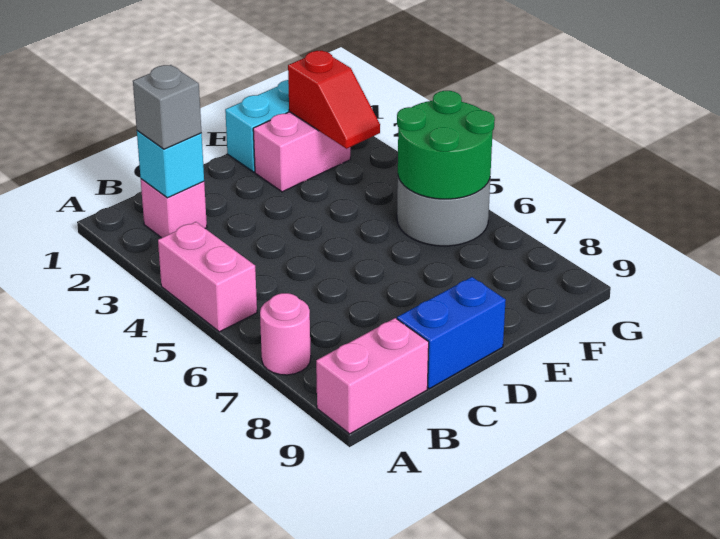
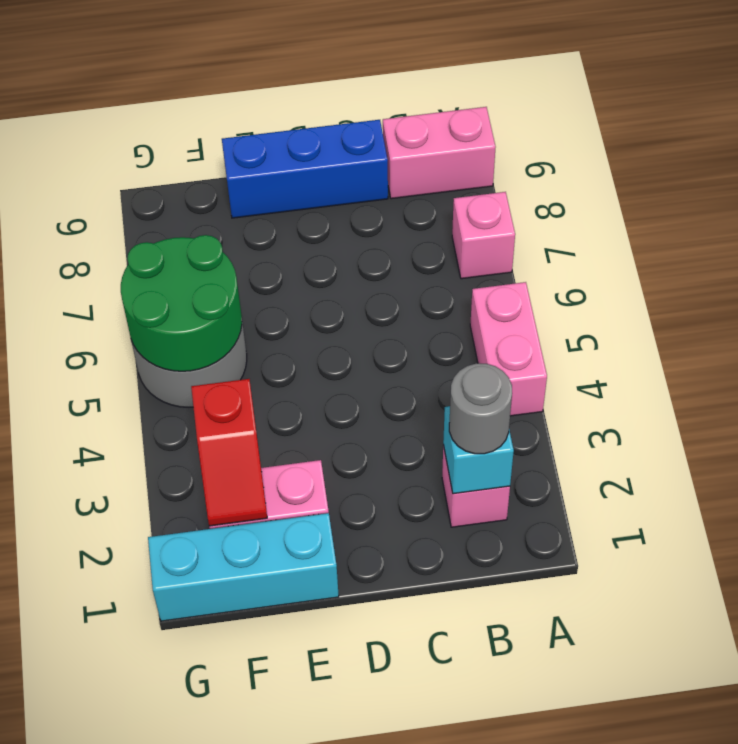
pink 1x1 round brick [260,293,311,375] -> pink 1x1 brick [452,192,515,279]
grey 1x1 brick [133,65,202,149] -> grey 1x1 round brick [449,363,512,454]
blue 1x2 brick [397,277,506,389] -> blue 1x3 brick [222,120,388,218]
red 1x2 slope [288,51,380,149] -> red 1x2 slope turned to [191,379,267,526]

